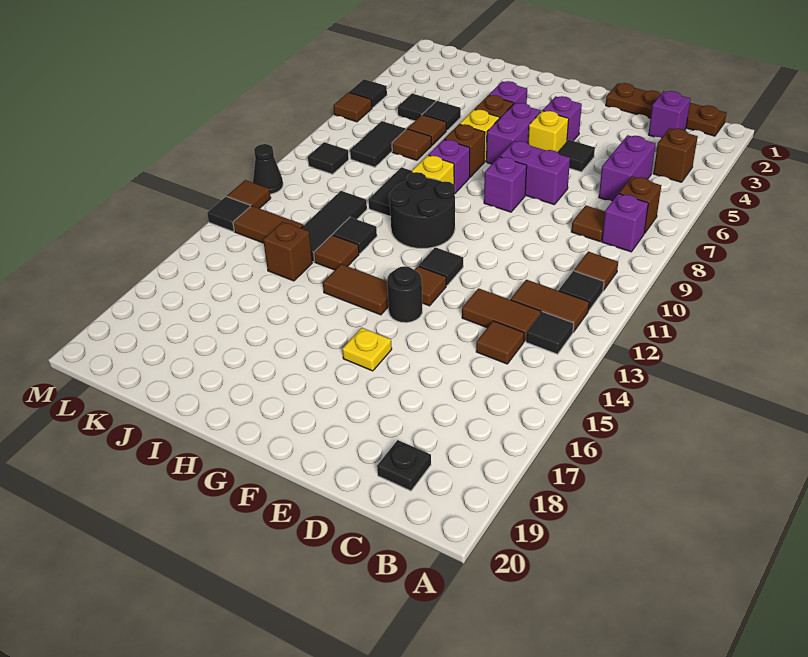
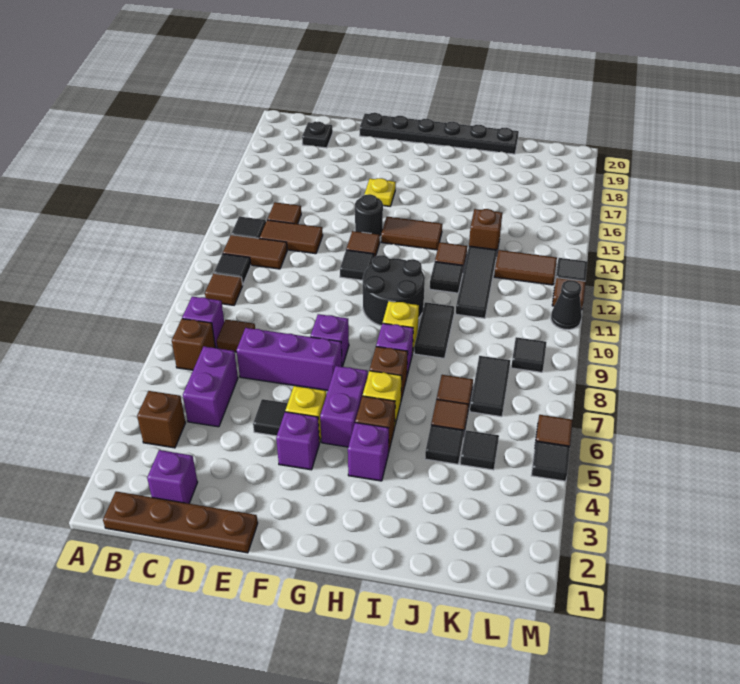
purple 1x2 brick [500,141,570,205] -> purple 1x3 brick [237,328,342,391]
none -> black 1x6 plate [360,113,519,154]

